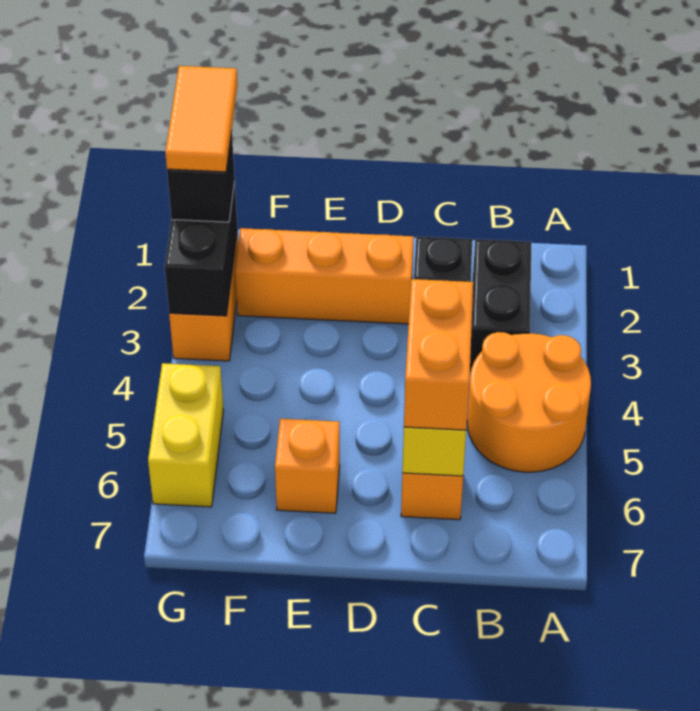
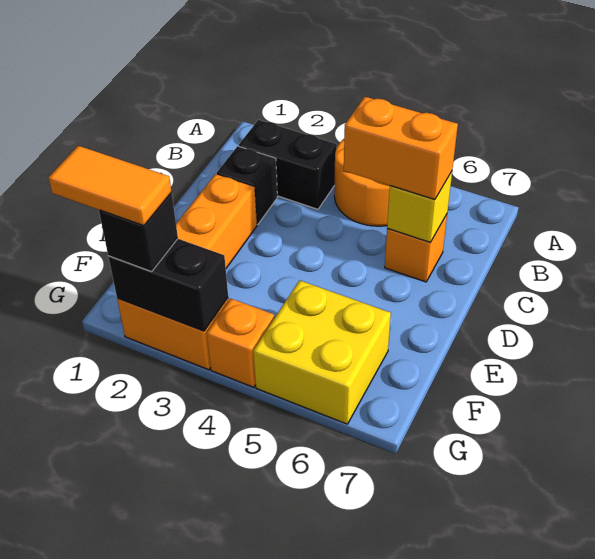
orange 1x1 brick [275,419,340,513] -> orange 1x1 brick moved to [207,299,274,387]
yellow 1x2 brick [148,363,224,507] -> yellow 2x2 brick [253,280,391,424]

